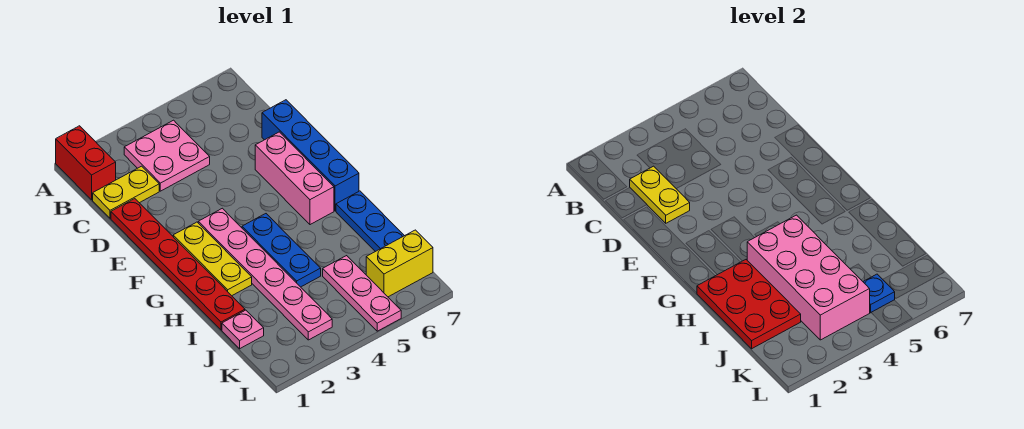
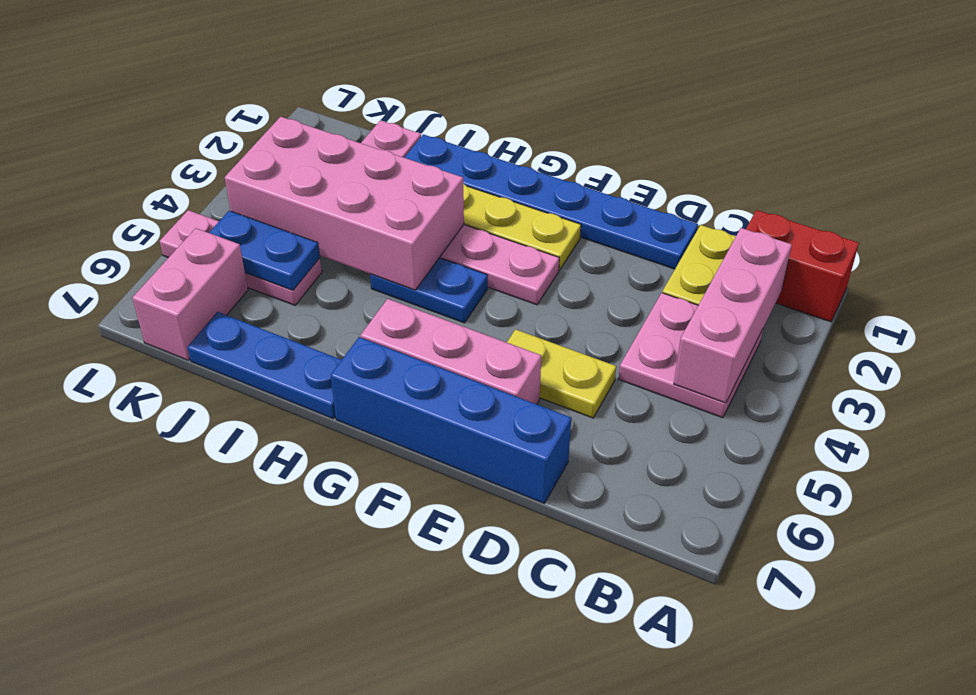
none -> pink 1x3 brick [674,228,792,403]
yellow 1x2 plate [630,166,690,223] -> yellow 1x2 plate moved to [507,329,616,418]
red 1x6 plate [111,199,245,330] -> blue 1x6 plate [404,134,698,269]
blue 1x3 plate [242,214,321,287] -> blue 1x2 plate [370,258,488,323]
red 2x3 plate [697,260,801,349] -> none
blue 1x1 plate [863,274,895,313] -> blue 1x2 plate [209,211,320,290]
yellow 1x2 brick [366,230,433,297] -> pink 1x2 brick [132,228,248,360]

